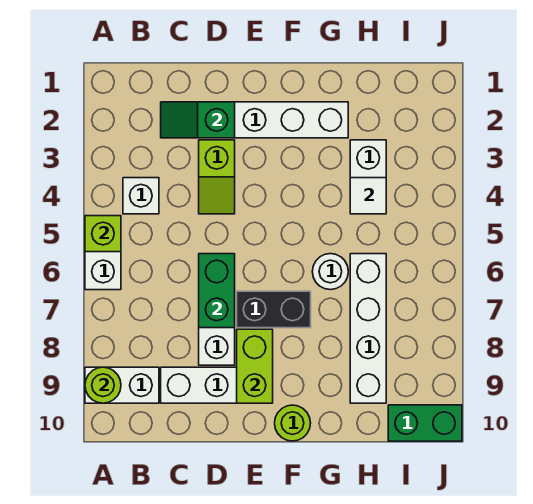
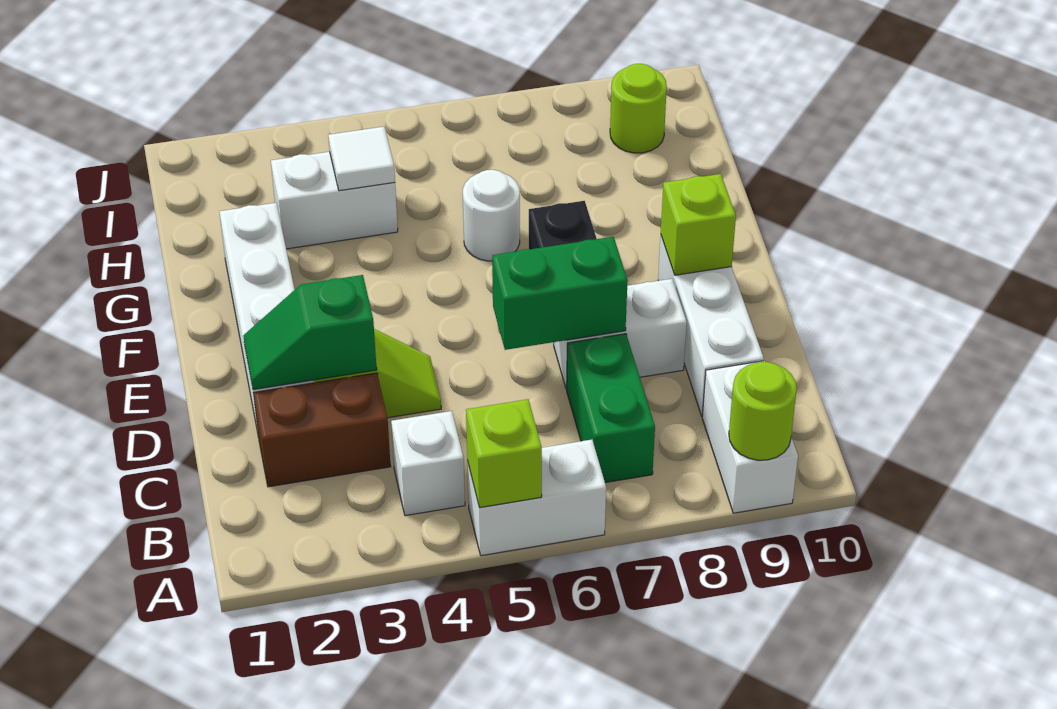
none -> brown 1x2 brick [253,373,391,487]
green 1x2 slope [161,102,235,138] -> green 1x2 slope turned to [243,275,377,390]
lime 1x2 brick [237,329,273,403] -> lime 1x1 brick [661,174,736,275]
lime 1x1 round brick [275,405,311,441] -> lime 1x1 round brick moved to [610,64,667,153]
white 1x4 brick [350,254,386,403] -> none
green 1x2 brick [388,405,462,441] -> green 1x2 brick moved to [567,334,655,483]

